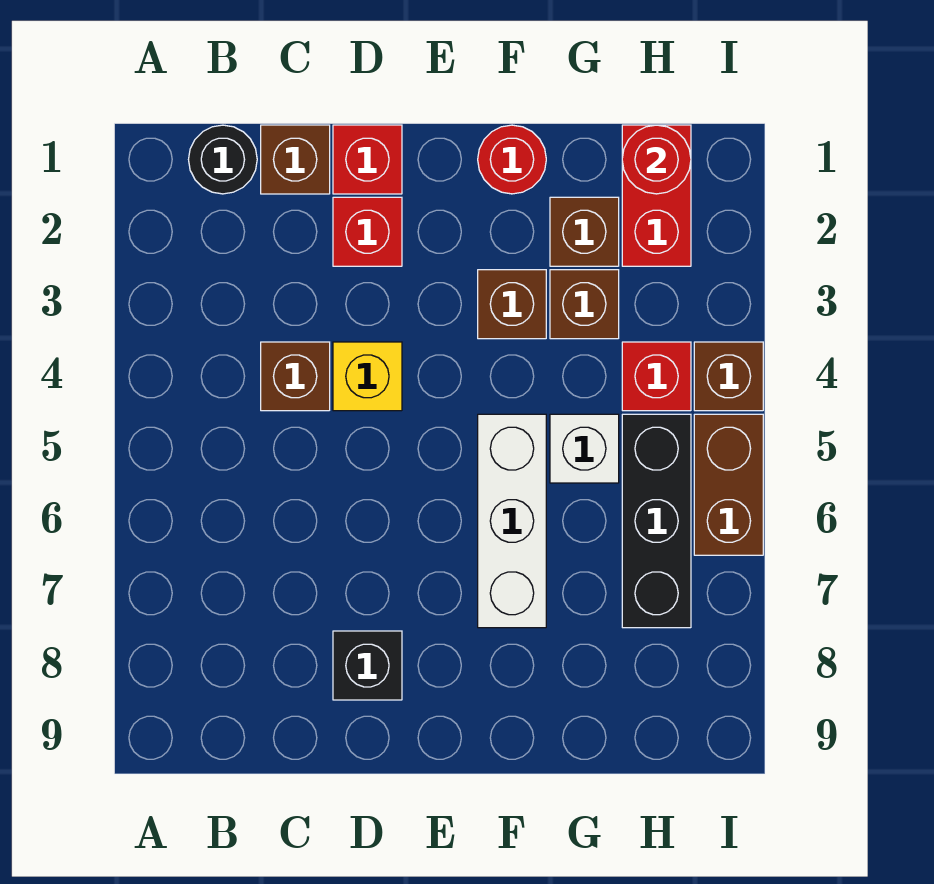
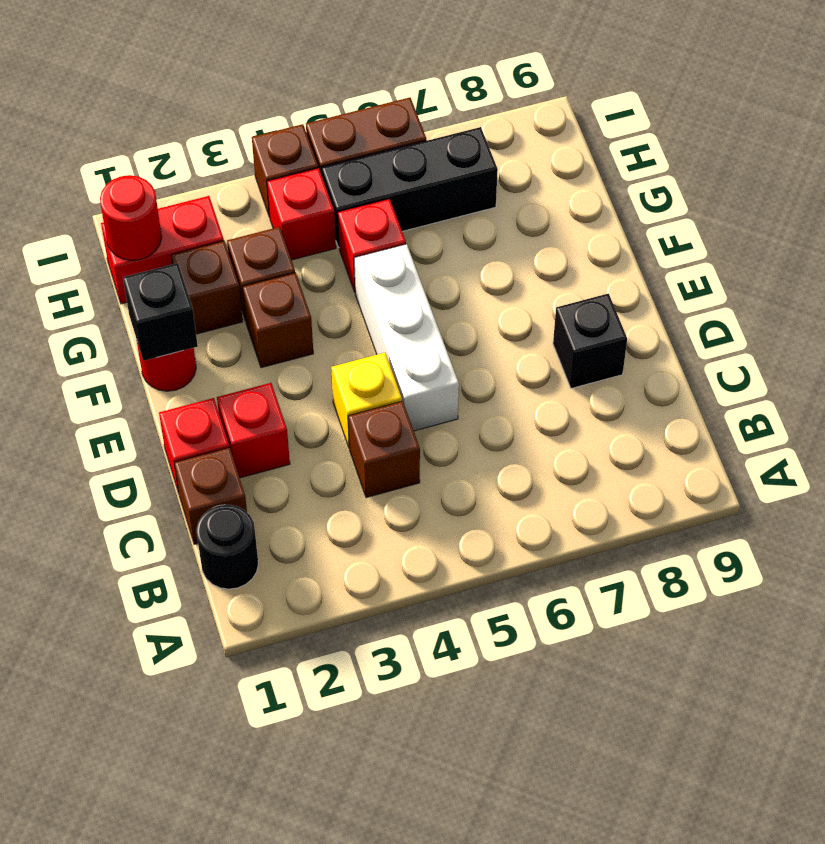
none -> black 1x1 brick [123,263,198,361]
white 1x3 brick [478,414,546,628] -> white 1x3 brick turned to [354,244,459,431]
white 1x1 brick [550,414,619,483] -> red 1x1 brick [338,199,406,292]

